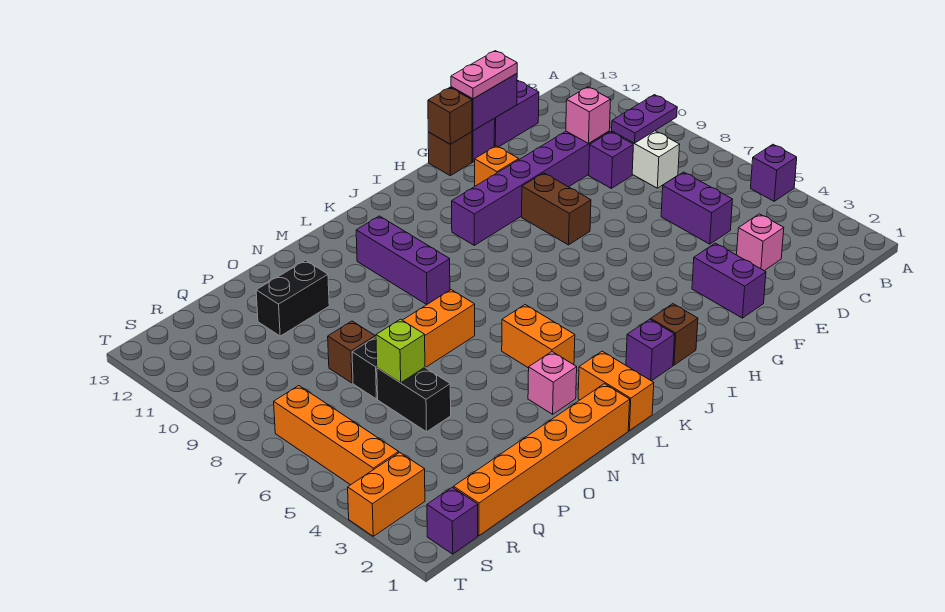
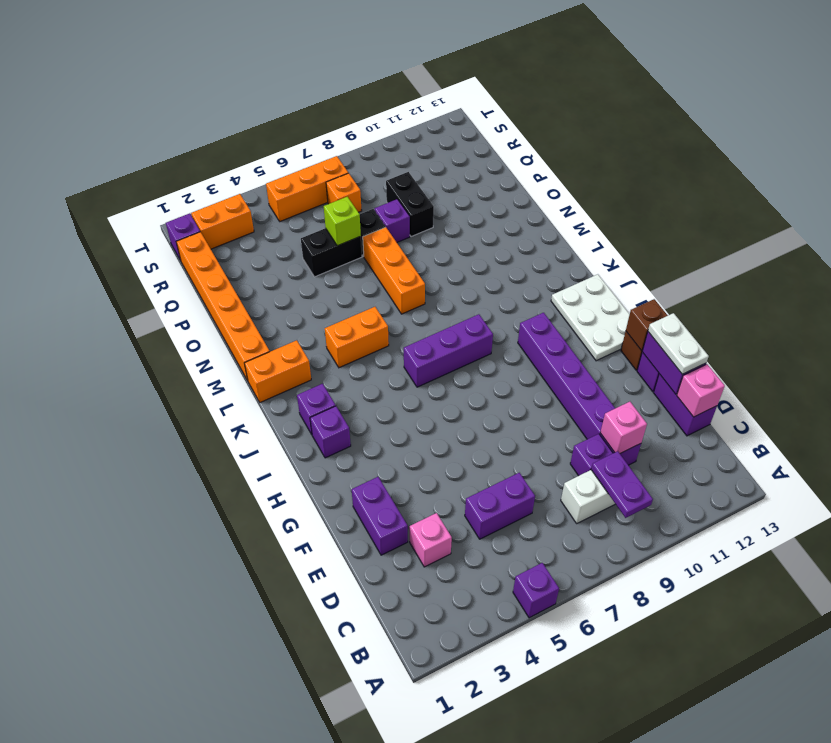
pink 1x2 plate [451,51,517,99] -> white 1x2 plate [648,313,709,374]
purple 1x2 brick [692,243,766,318] -> purple 1x2 brick turned to [352,477,408,555]
brown 1x2 brick [522,173,591,245] -> none
orange 1x1 brick [475,146,519,186] -> orange 1x1 brick moved to [326,173,362,212]
none -> white 2x3 plate [551,274,630,361]
brown 1x1 brick [651,304,698,365] -> purple 1x1 brick [310,406,351,458]
purple 1x3 brick [356,216,450,305] -> purple 1x3 brick moved to [404,314,493,387]
pink 1x1 brick [528,352,577,414] -> pink 1x1 brick moved to [677,364,725,417]
black 1x2 brick [256,260,329,336] -> black 1x2 brick moved to [386,172,434,237]
brown 1x1 brick [328,321,375,383] -> purple 1x1 brick [375,199,410,242]
orange 1x2 brick [348,452,425,536] -> orange 1x2 brick turned to [191,194,254,249]
orange 1x4 brick [274,386,399,485] -> orange 1x3 brick [266,156,348,221]

